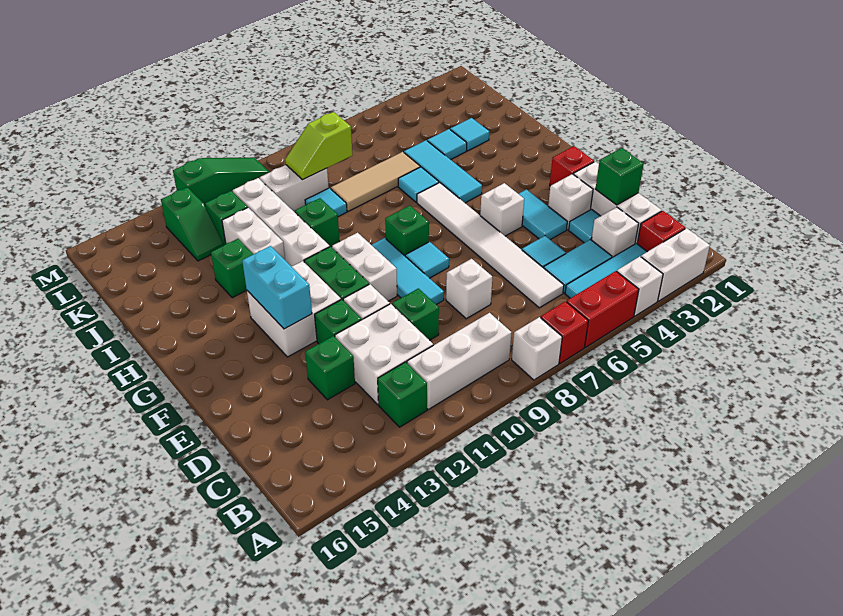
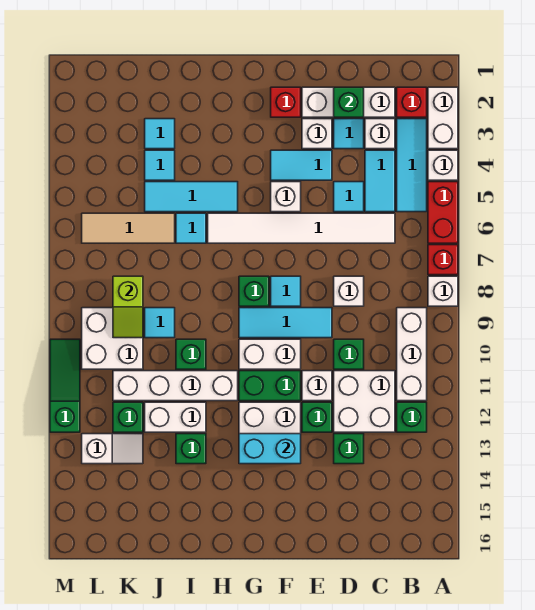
tan 1x3 tile [331,152,420,211] -> tan 1x3 tile turned to [82,213,175,243]
white 1x2 brick [260,165,329,212] -> white 2x2 brick [82,308,143,369]
green 1x2 slope [161,187,224,261] -> white 1x2 slope [82,434,143,464]

